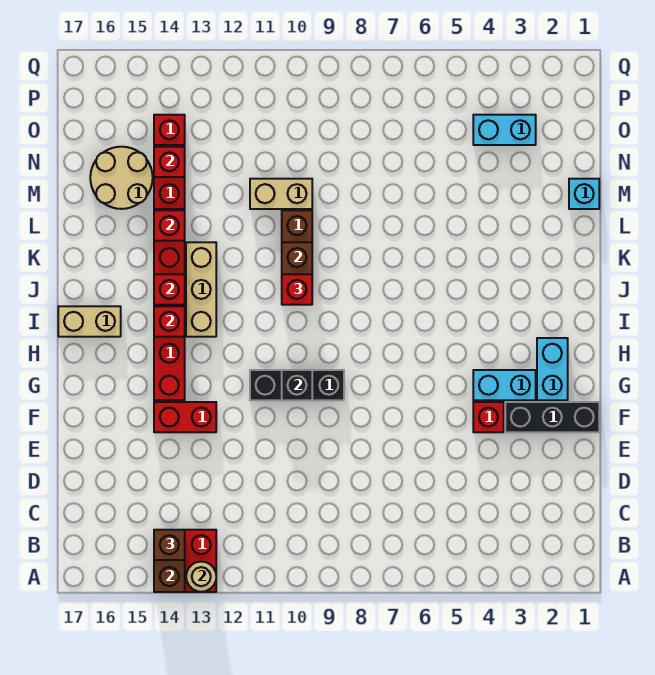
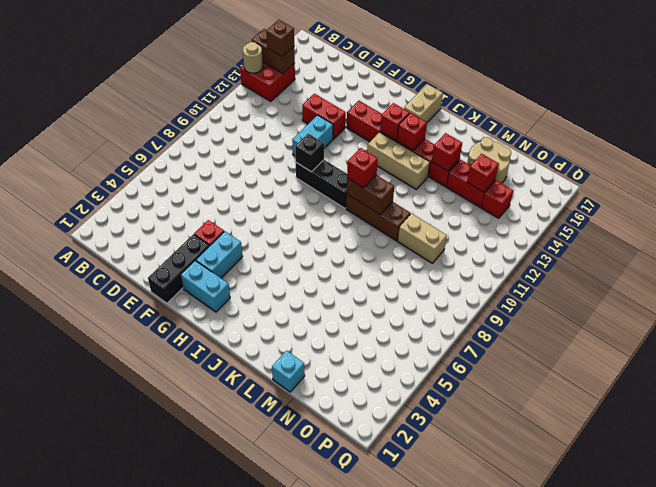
red 1x2 brick [154,402,216,432] -> red 1x2 brick turned to [302,94,346,139]
black 1x3 brick [250,370,344,400] -> black 1x3 brick turned to [296,160,347,208]
tan 1x2 brick [250,179,312,209] -> tan 1x2 brick turned to [398,214,447,263]
cyan 1x2 brick [473,115,536,145] -> cyan 1x2 brick moved to [292,115,333,156]

